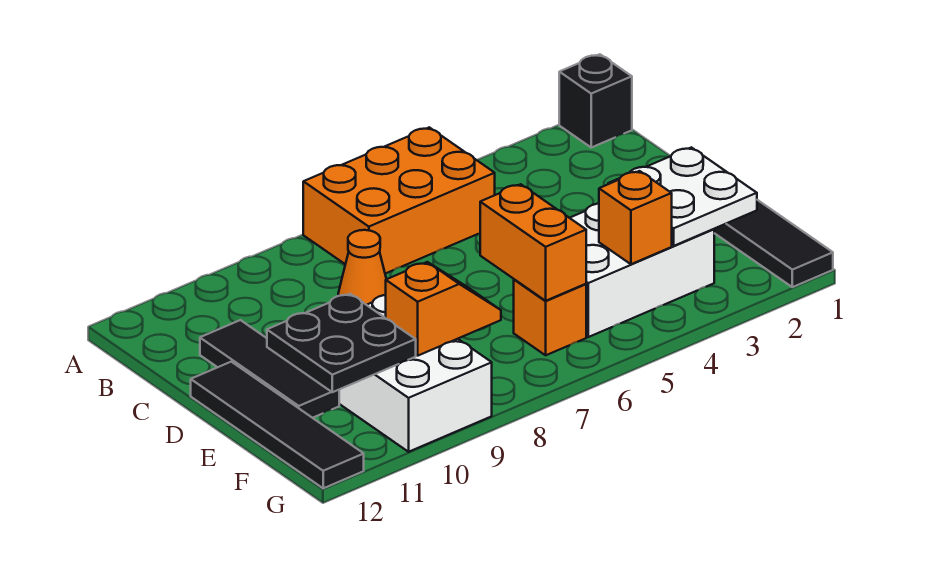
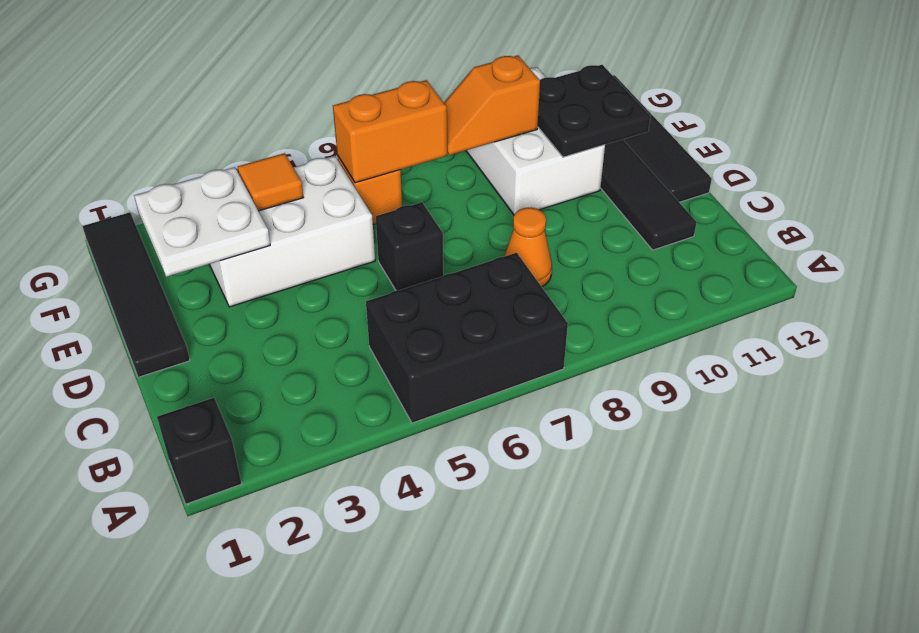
orange 2x3 brick [303,127,495,274] -> black 2x3 brick [366,253,568,423]
none -> black 1x1 brick [376,202,443,291]
orange 1x2 brick [480,184,586,301] -> orange 1x2 brick turned to [333,80,447,183]
orange 1x1 brick [599,171,672,264] -> orange 1x1 tile [238,153,303,211]

